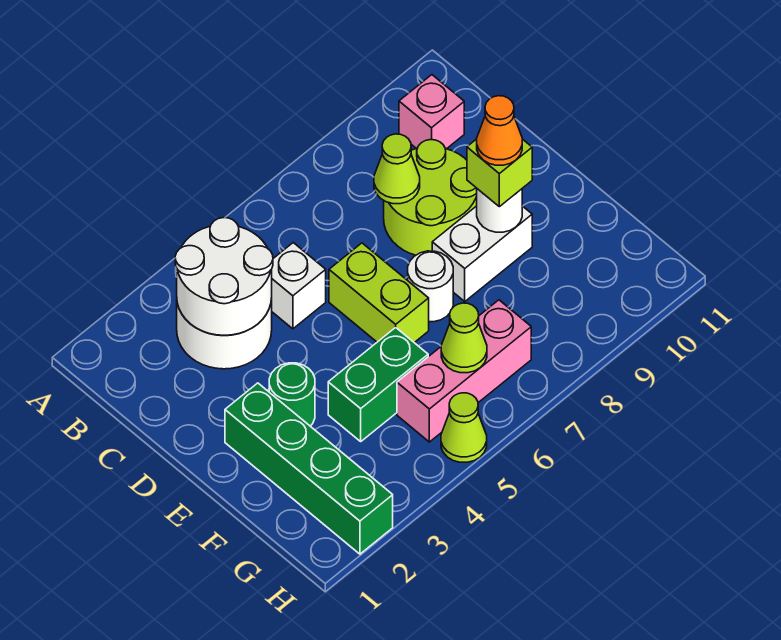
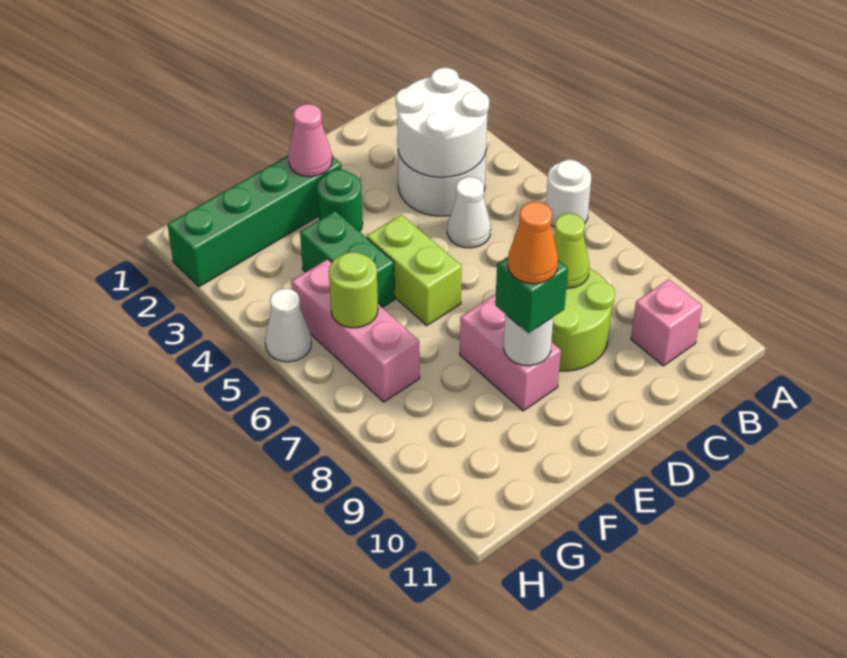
white 1x1 brick [272,243,326,329] -> white 1x1 cone [447,177,491,248]
lime 1x2 brick [329,243,429,343] -> lime 1x2 brick turned to [367,215,462,325]
none -> pink 1x1 cone [288,104,332,177]
white 1x1 round brick [408,251,453,322] -> white 1x1 round brick moved to [546,160,591,227]
white 1x2 brick [432,206,532,301] -> pink 1x2 brick [460,294,561,411]
lime 1x1 brick [467,139,532,207] -> green 1x1 brick [495,257,568,333]
lime 1x1 cone [441,303,487,373] -> lime 1x1 round brick [329,252,378,328]
lime 1x1 cone [441,393,487,462] -> white 1x1 cone [265,289,311,362]

